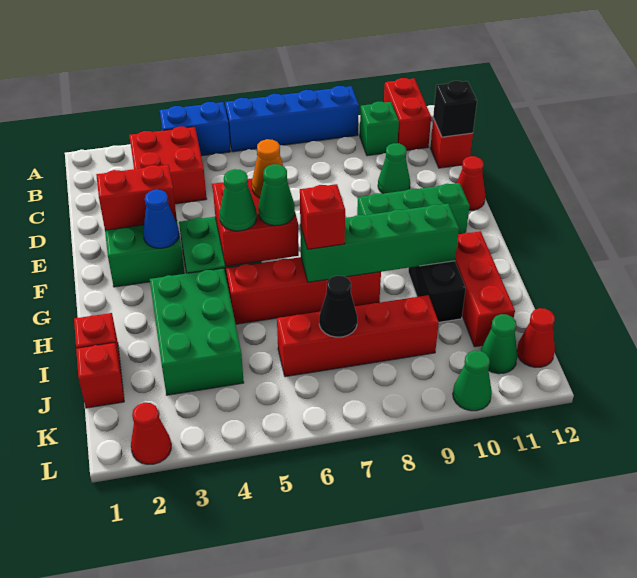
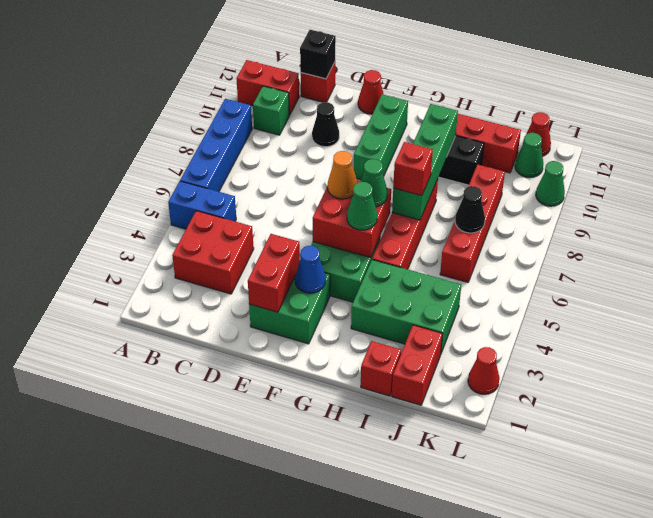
blue 1x2 brick [160,102,230,156] -> blue 1x2 brick turned to [168,181,236,229]
green 1x1 cone [378,143,410,194] -> black 1x1 cone [312,102,339,147]
red 1x1 brick [76,343,124,408] -> red 1x2 brick [392,325,442,405]

